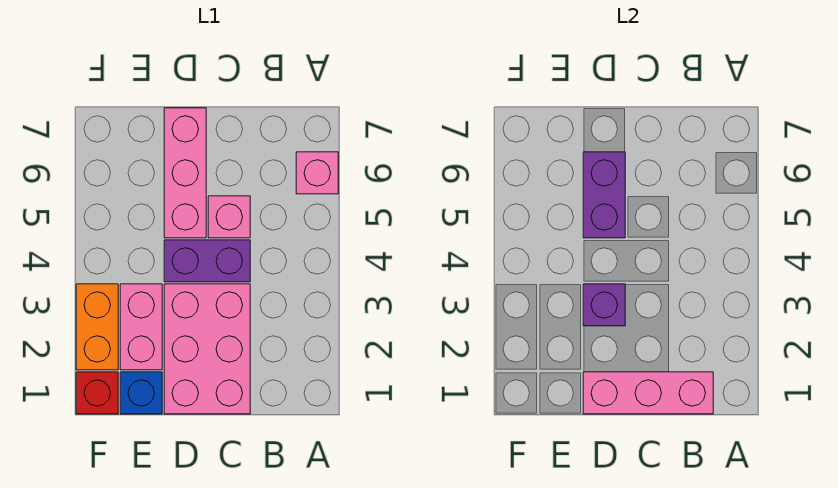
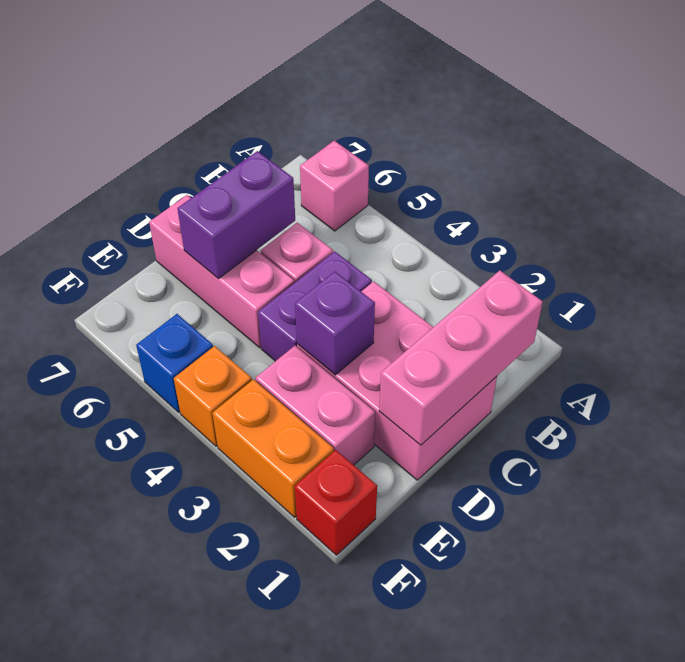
purple 1x2 brick [583,152,625,238] -> purple 1x2 brick turned to [177,151,295,279]
blue 1x1 brick [120,372,162,414] -> blue 1x1 brick moved to [136,314,213,412]
none -> orange 1x1 brick [174,346,252,446]

